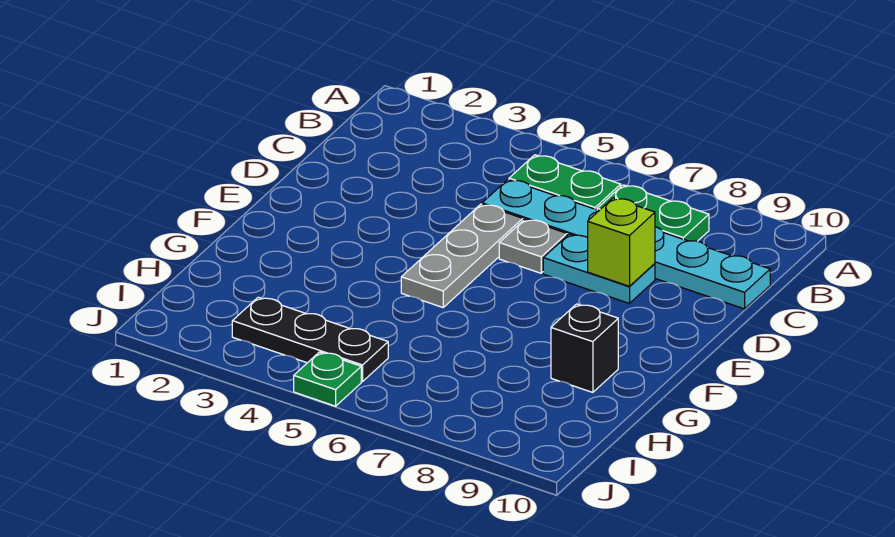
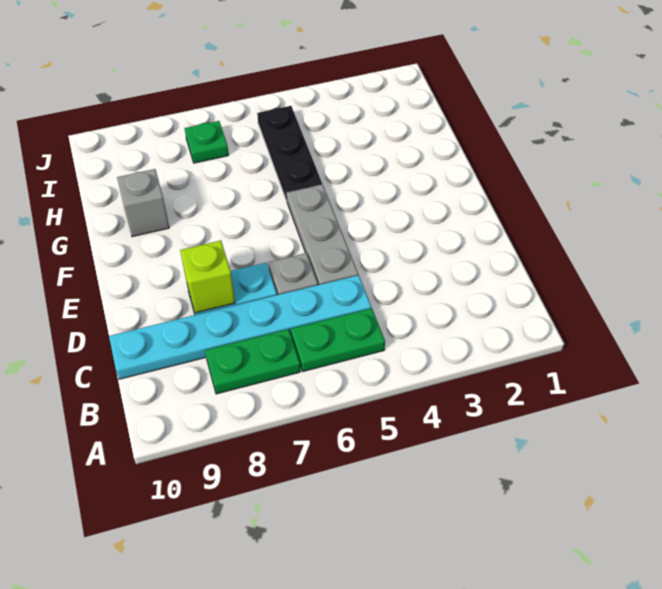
black 1x1 brick [551,304,618,392] -> grey 1x1 brick [117,169,169,237]
black 1x3 plate [232,297,388,382] -> black 1x3 plate turned to [257,106,322,201]
green 1x1 plate [294,352,361,406] -> green 1x1 plate moved to [185,121,229,163]

